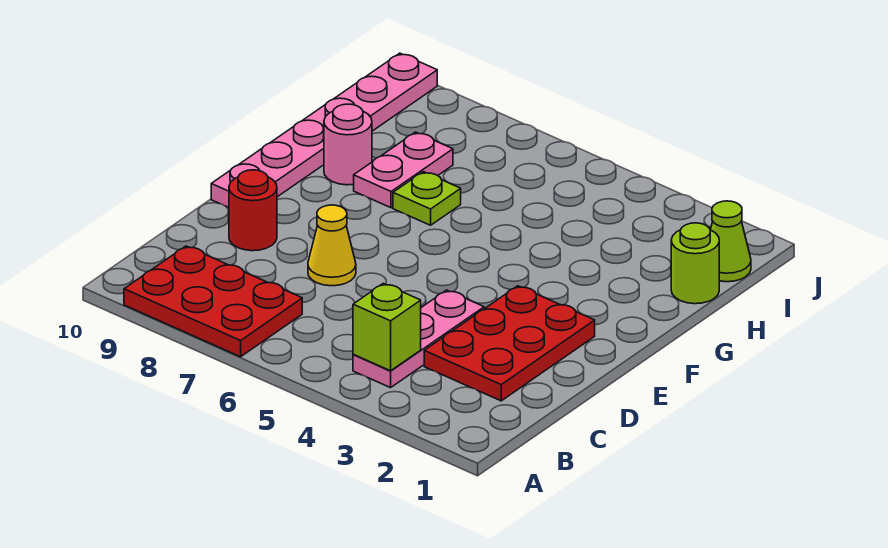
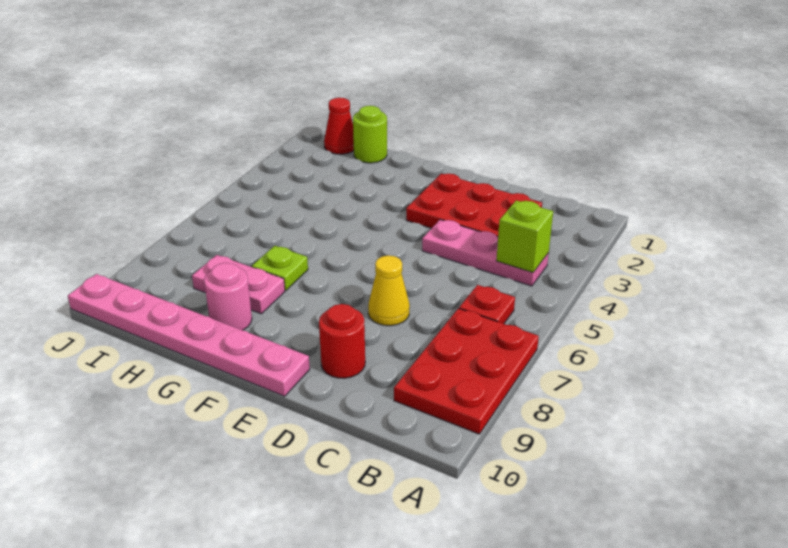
none -> red 1x1 plate [459,285,515,324]
lime 1x1 cone [711,201,751,282] -> red 1x1 cone [324,98,354,154]

